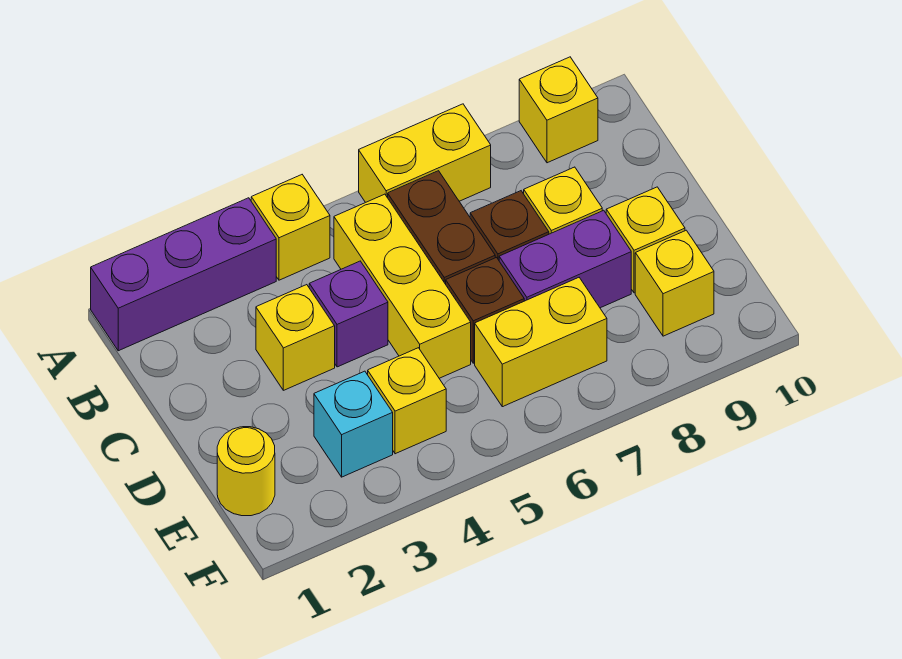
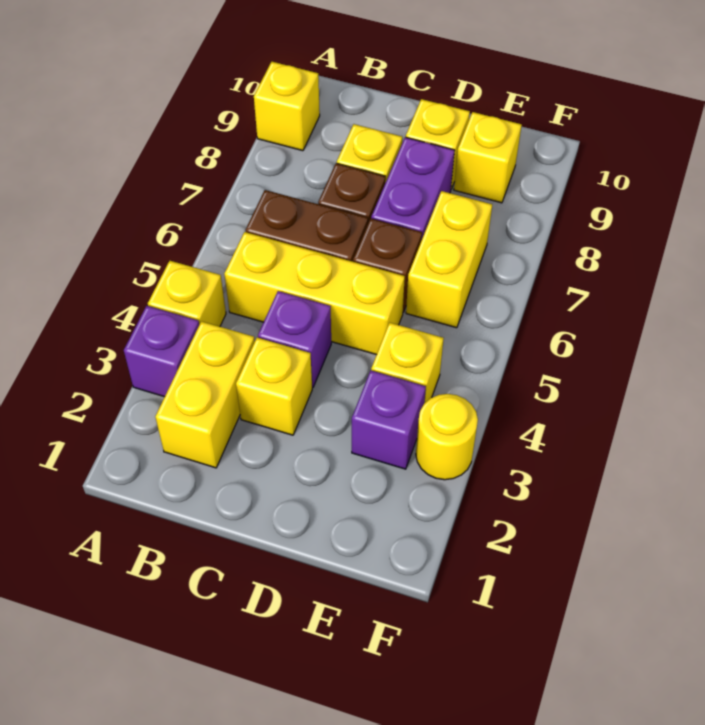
purple 1x3 brick [91,198,276,351] -> purple 1x1 brick [124,306,199,397]
yellow 1x2 brick [359,104,491,202] -> yellow 1x2 brick moved to [155,321,255,468]
yellow 1x1 round brick [217,427,275,516] -> yellow 1x1 round brick moved to [416,394,478,480]
cyan 1x1 brick [314,371,393,477] -> purple 1x1 brick [352,370,426,469]

